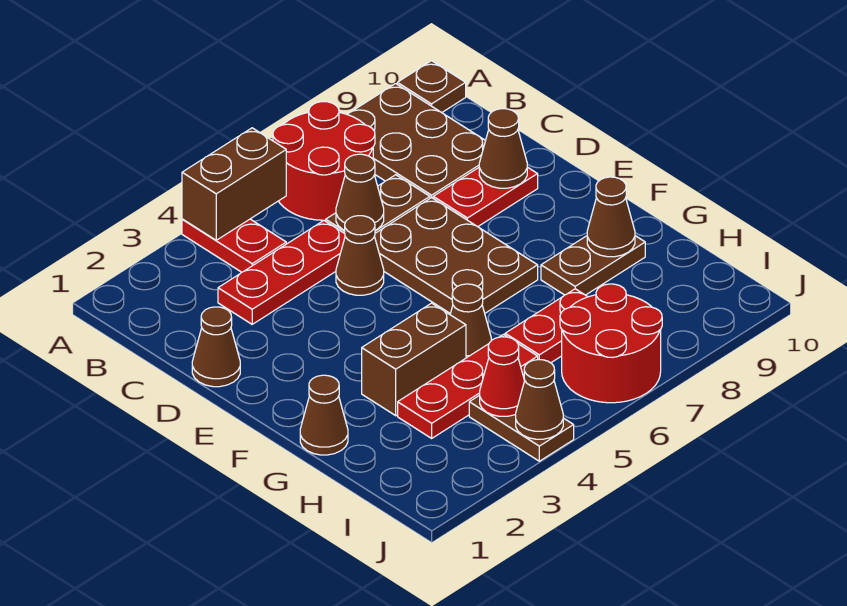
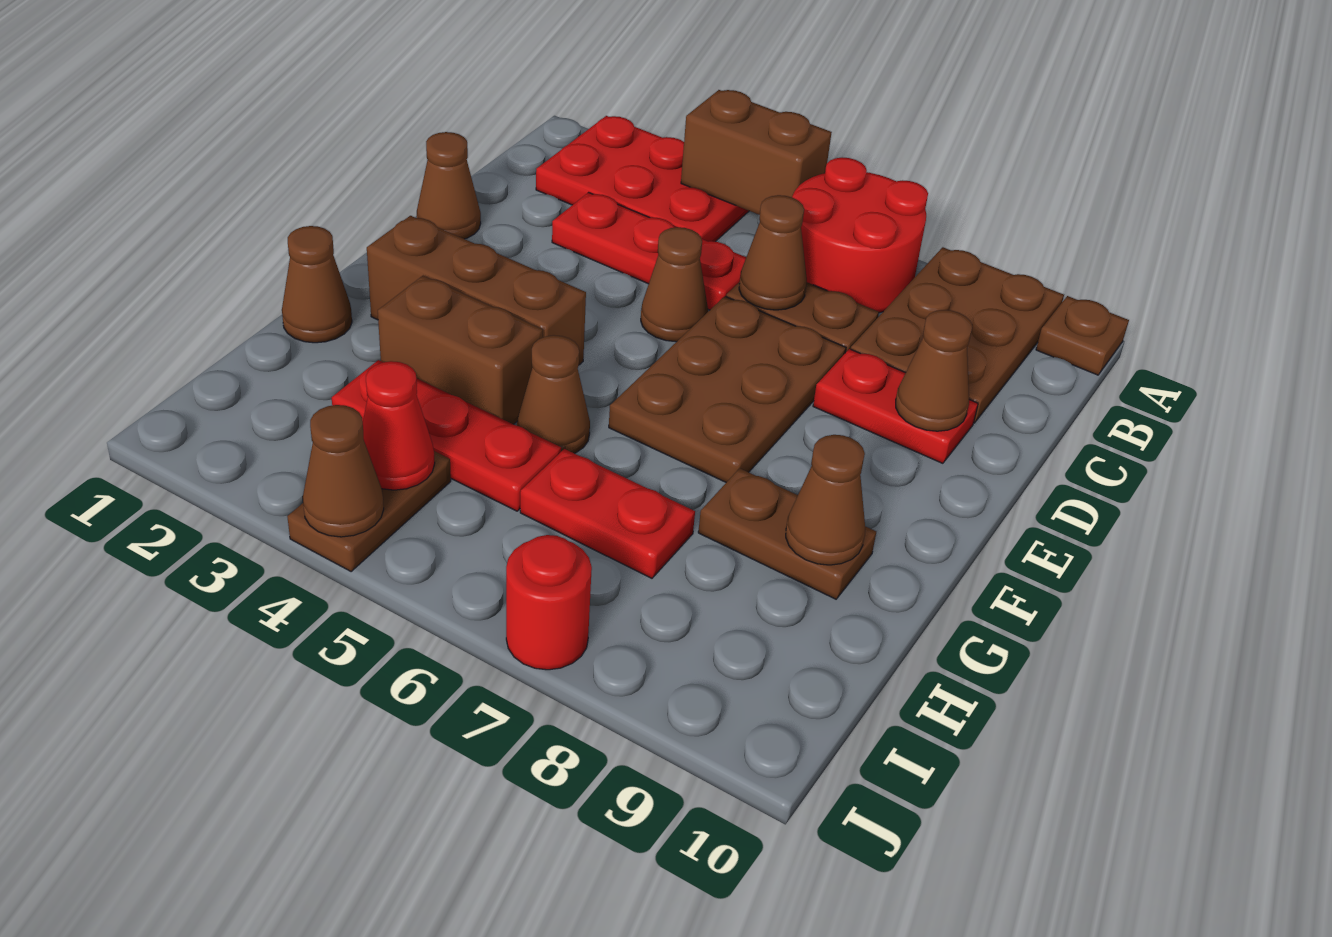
red 1x2 plate [182,219,286,272] -> red 2x3 plate [536,116,749,242]
none -> brown 1x3 brick [367,216,586,365]
red 2x2 round brick [560,284,662,403] -> red 1x1 round brick [506,535,592,670]

